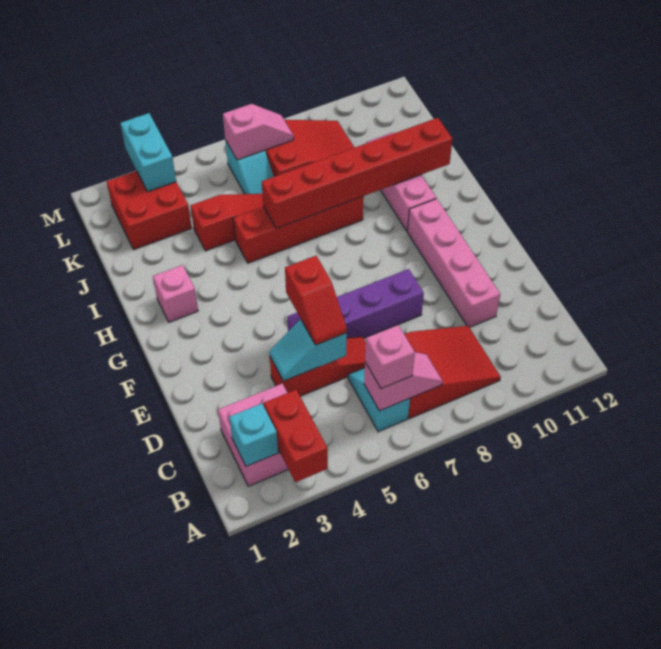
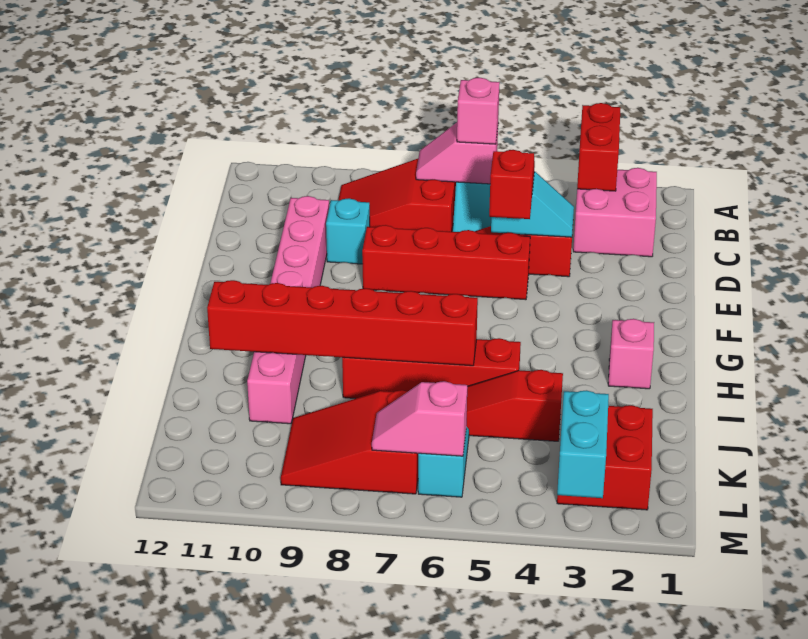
cyan 1x1 brick [229,404,278,466] -> cyan 1x1 brick moved to [326,198,370,264]
purple 1x4 brick [287,269,424,338] -> red 1x4 brick [362,225,530,300]

